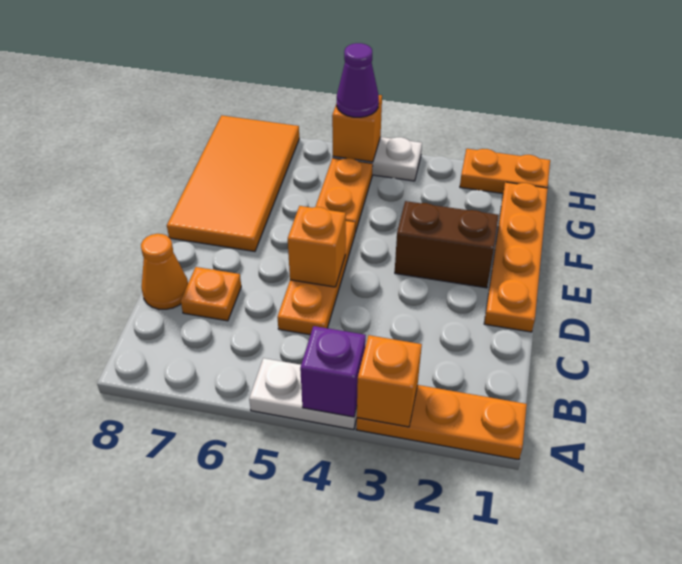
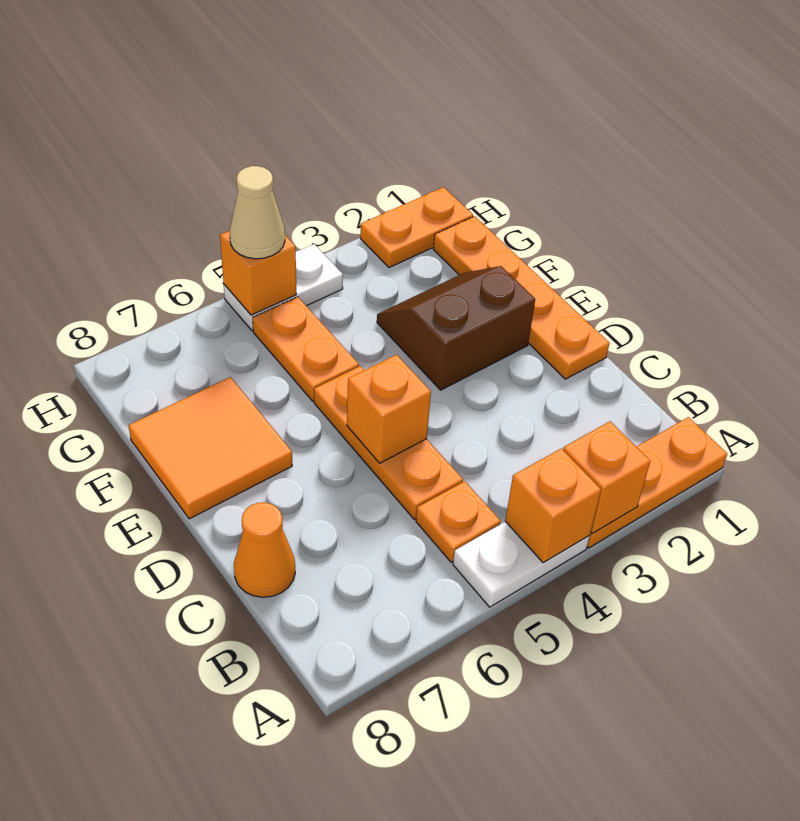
purple 1x1 brick [300,326,366,417] -> orange 1x1 brick [505,449,601,563]
orange 1x1 plate [181,267,241,321] -> orange 1x1 plate moved to [416,481,501,562]
orange 2x4 tile [167,115,299,251] -> orange 2x2 tile [128,377,292,519]
purple 1x1 cone [337,43,379,117] -> tan 1x1 cone [230,166,285,259]

